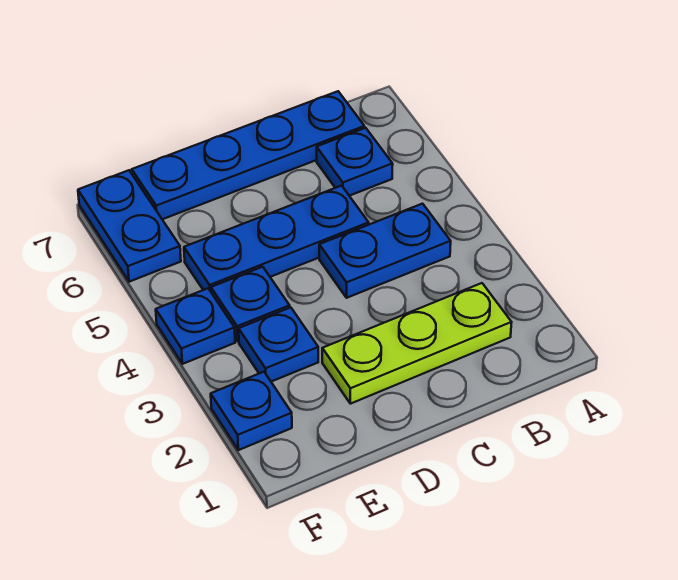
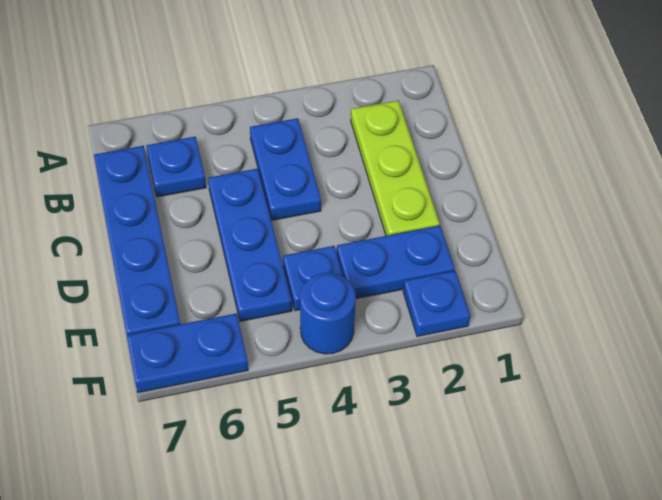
blue 1x1 plate [239,307,318,382] -> blue 1x2 plate [337,226,455,299]
blue 1x1 plate [156,288,235,364] -> blue 1x1 round brick [300,273,356,354]

